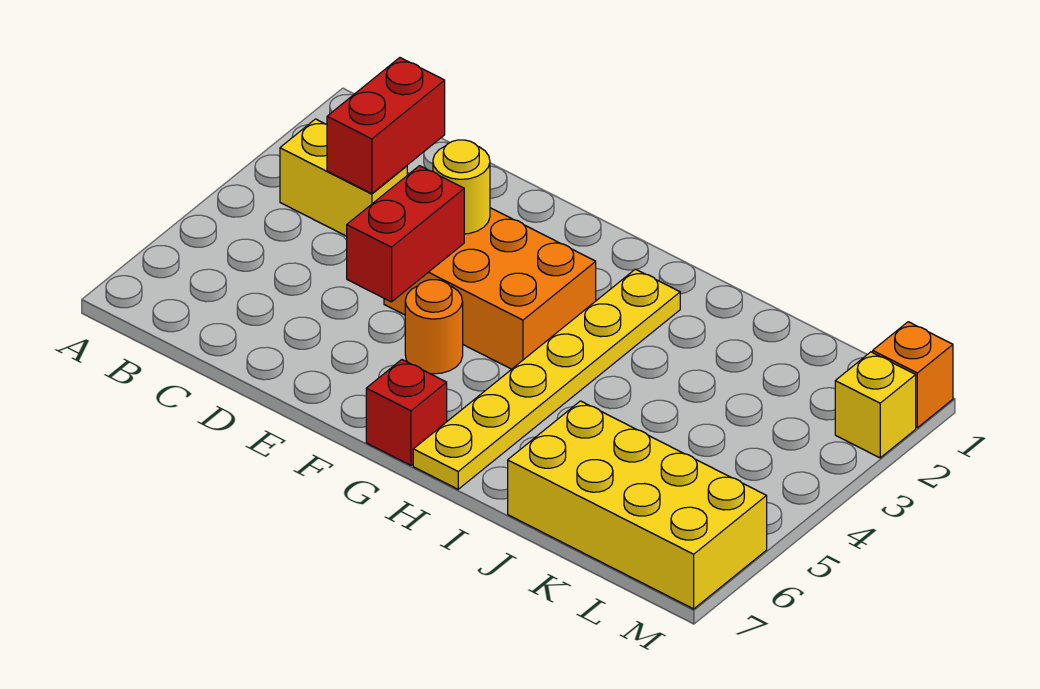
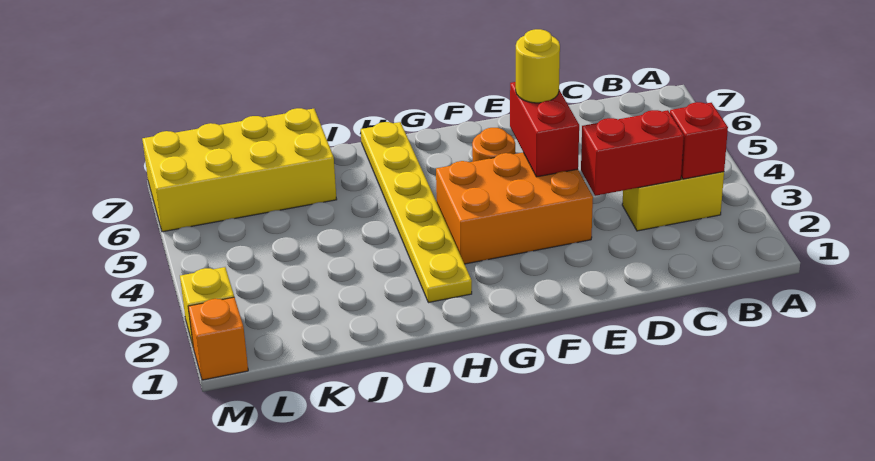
red 1x2 brick [327,58,445,194] -> red 1x2 brick turned to [581,110,684,196]
yellow 1x1 round brick [433,140,490,234] -> yellow 1x1 round brick moved to [516,29,560,103]
red 1x1 brick [366,360,447,465] -> red 1x1 brick moved to [670,102,728,179]

